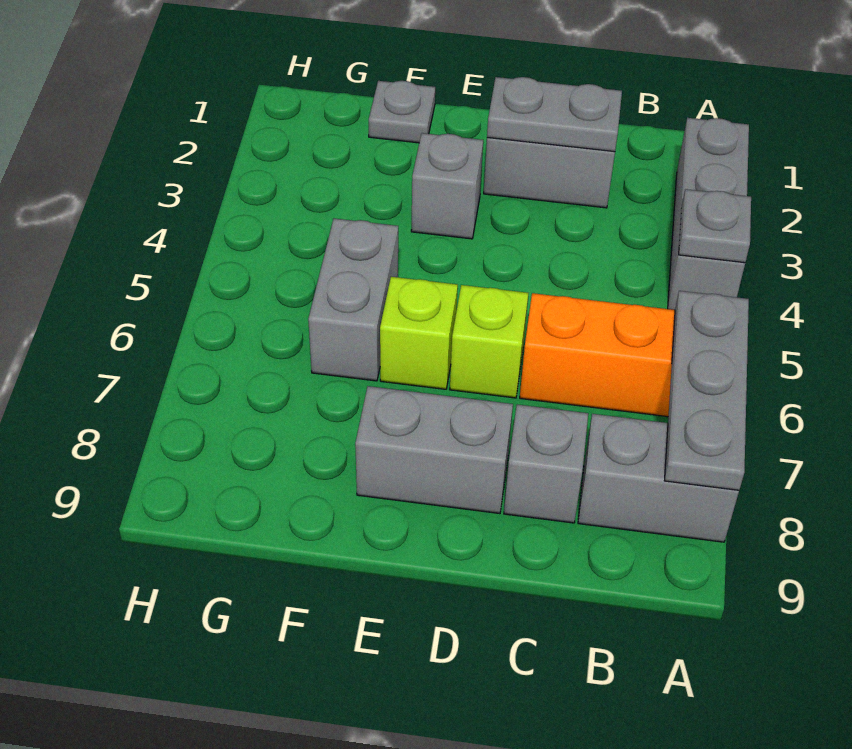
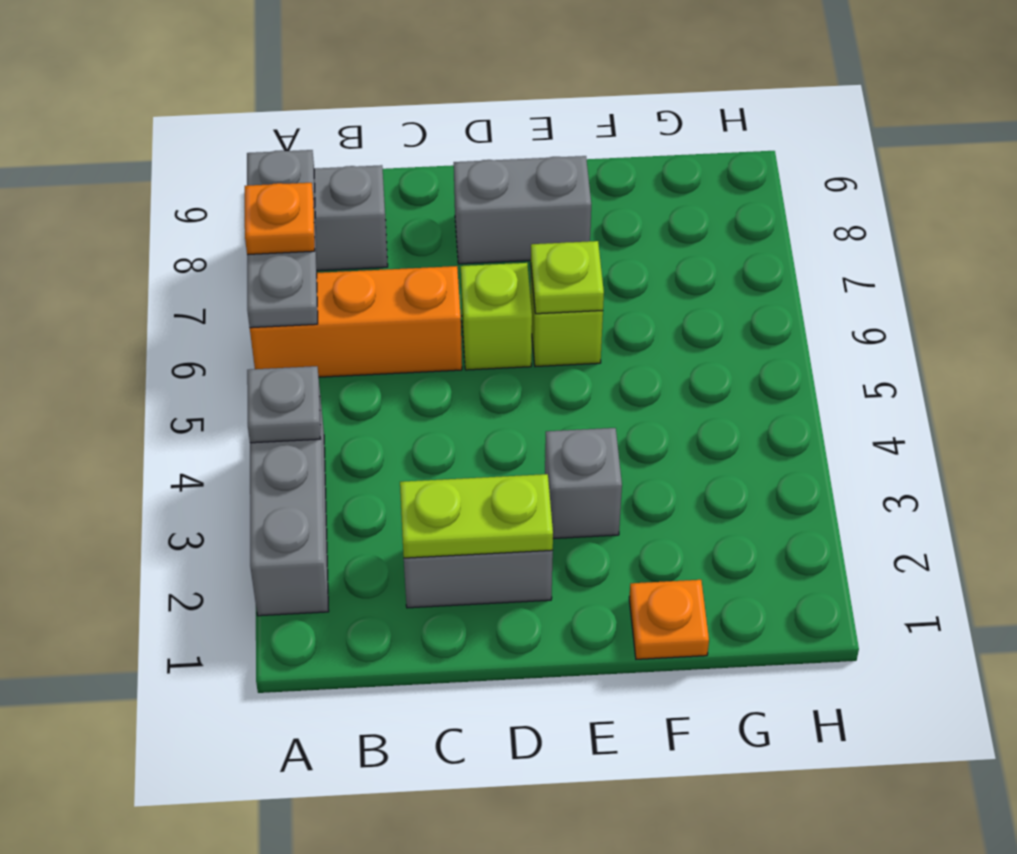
none -> orange 1x1 plate [245,183,315,255]
grey 1x2 plate [487,77,622,152] -> lime 1x2 plate [400,474,553,558]
grey 1x1 brick [504,405,588,523] -> none
none -> lime 1x1 plate [531,241,604,314]
grey 1x1 plate [369,81,435,143] -> orange 1x1 plate [629,580,709,659]
grey 1x2 brick [308,218,398,381] -> none

